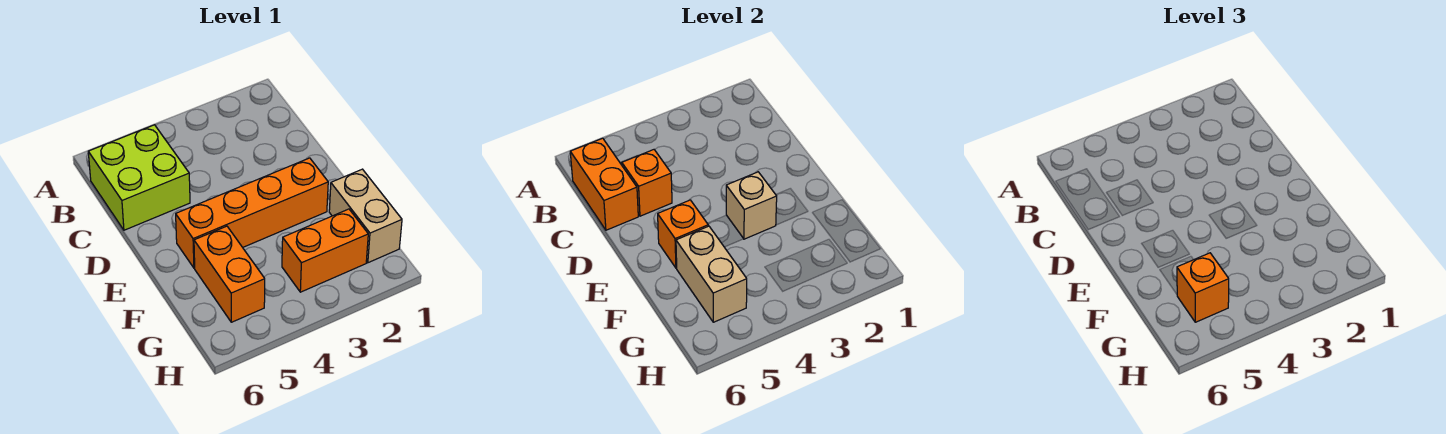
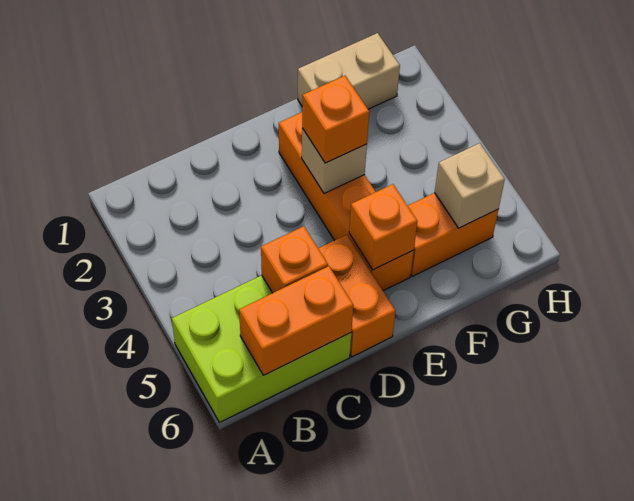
lime 2x2 brick [88,125,190,230] -> lime 2x3 brick [172,275,351,422]
tan 1x2 brick [676,226,747,322] -> tan 1x1 brick [435,143,505,228]
orange 1x2 brick [282,209,368,292] -> orange 1x2 brick moved to [318,235,395,357]
orange 1x1 brick [1177,253,1229,322] -> orange 1x1 brick moved to [302,76,369,163]

